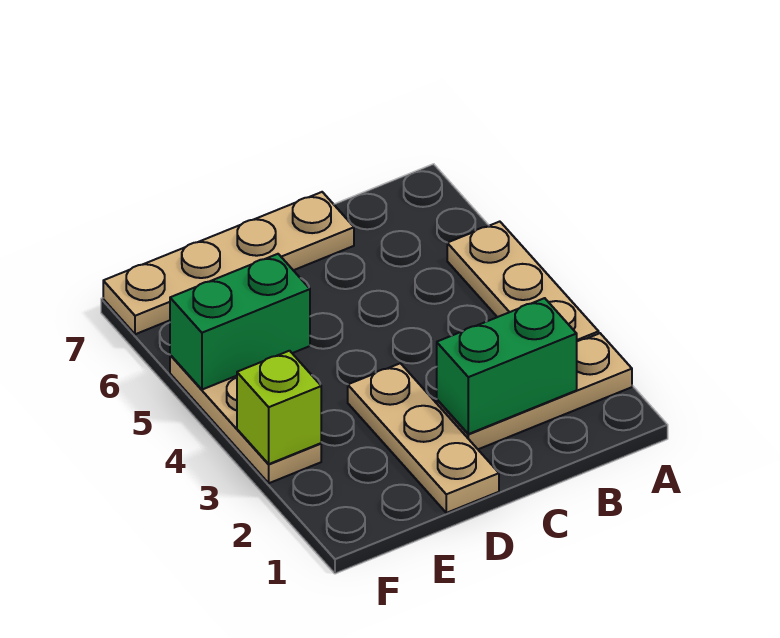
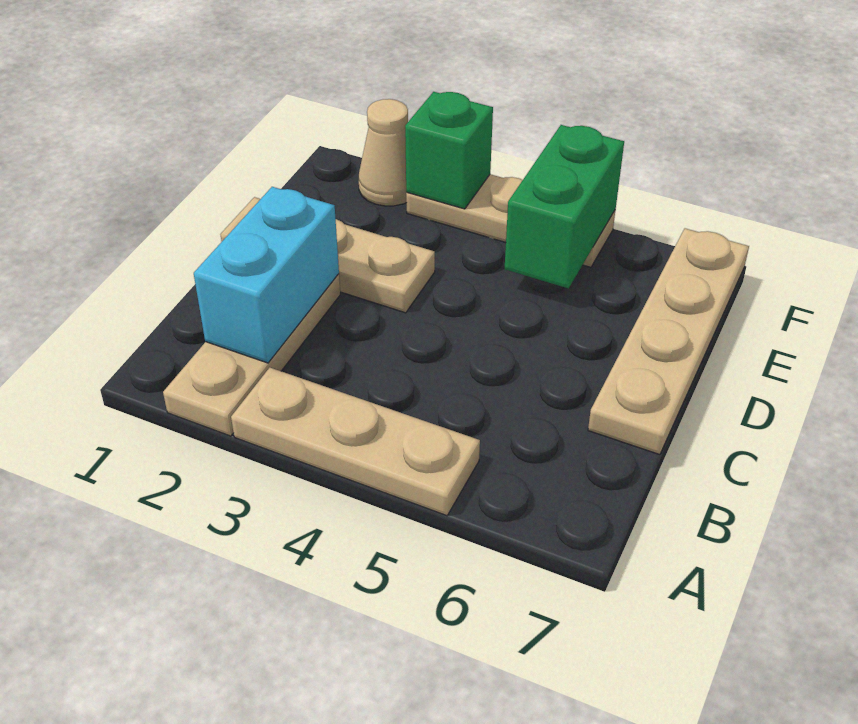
green 1x2 brick [437,298,577,434] -> cyan 1x2 brick [194,187,339,363]
none -> tan 1x1 cone [359,99,408,206]
lime 1x1 brick [237,351,321,464] -> green 1x1 brick [405,92,493,209]

